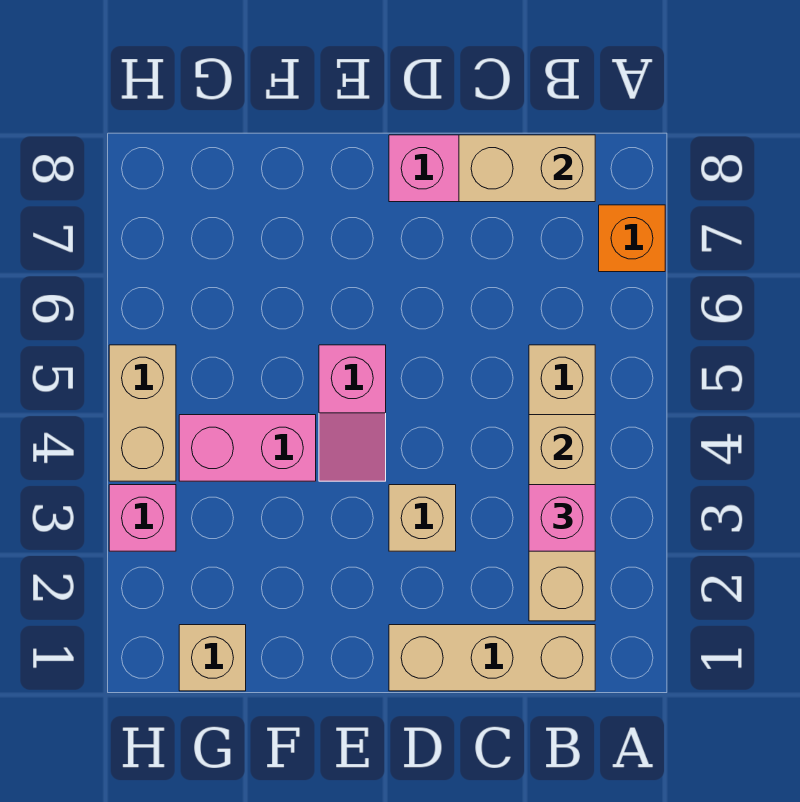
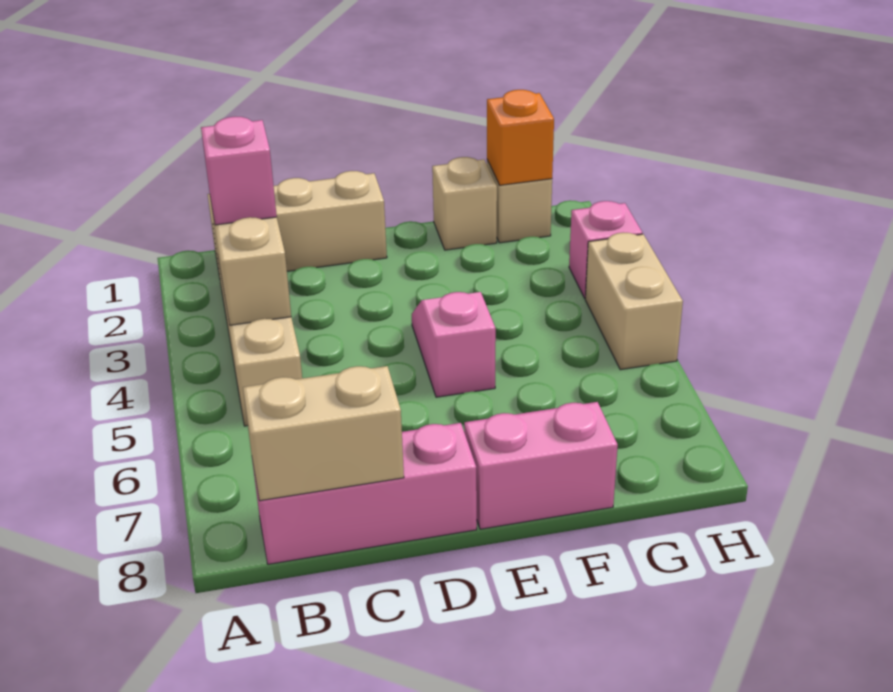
orange 1x1 brick [599,205,665,272] -> orange 1x1 brick moved to [487,90,554,185]
tan 1x1 brick [389,485,456,551] -> tan 1x1 brick moved to [432,157,497,250]
pink 1x2 brick [179,415,316,481] -> pink 1x2 brick moved to [464,402,618,529]

